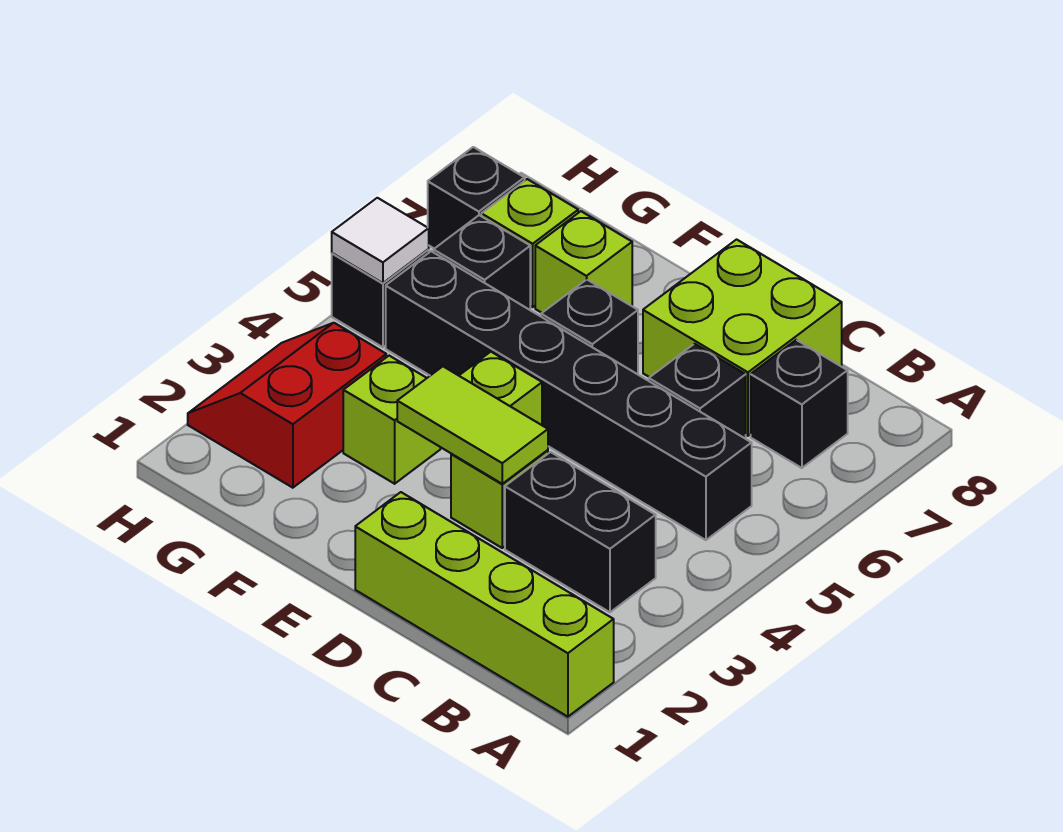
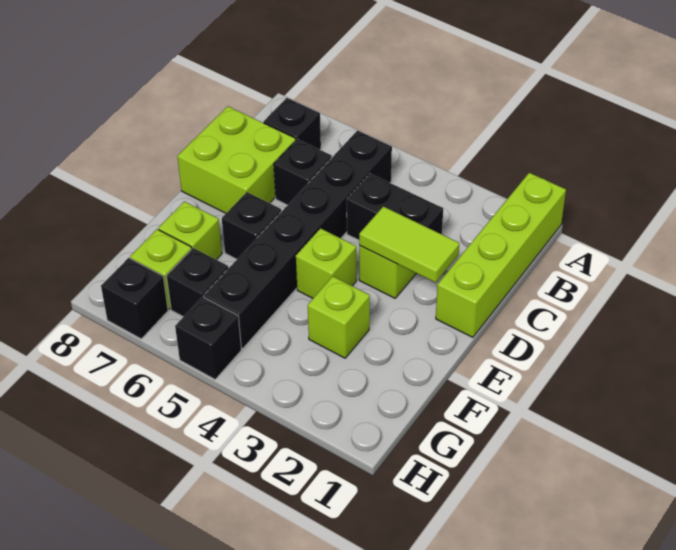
black 1x2 brick [505,452,656,612] -> black 1x2 brick turned to [347,174,443,240]
lime 1x2 tile [397,367,548,484] -> lime 1x2 tile turned to [359,206,459,283]
red 2x2 slope [188,323,386,488] -> none
white 1x1 tile [332,198,429,283] -> none

